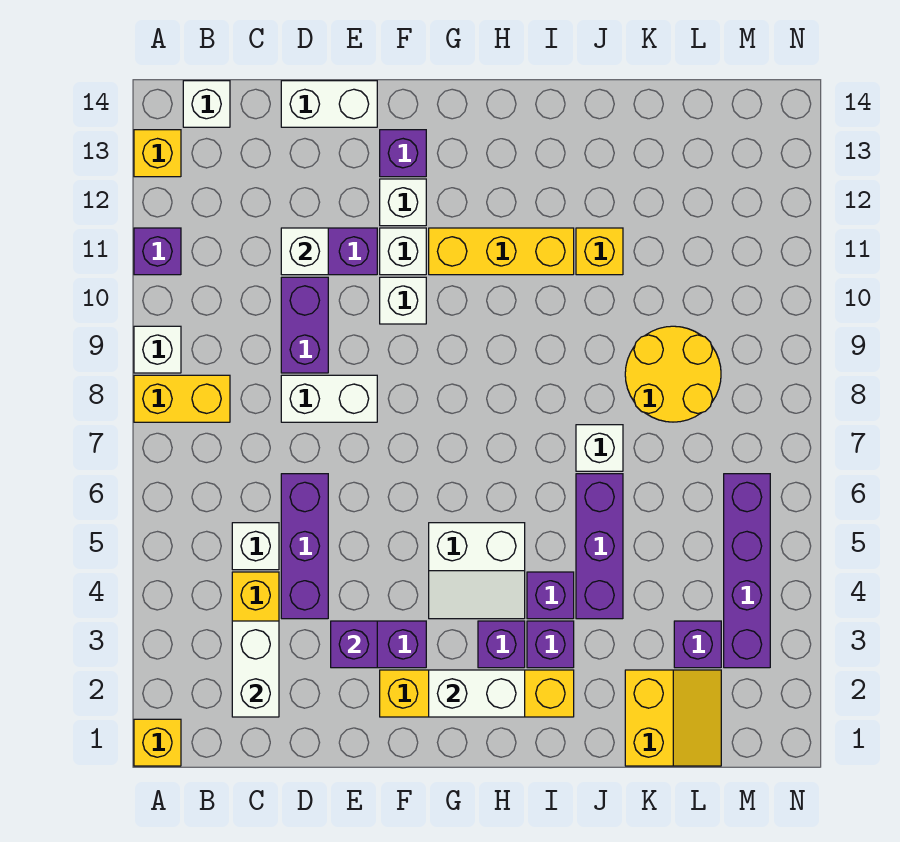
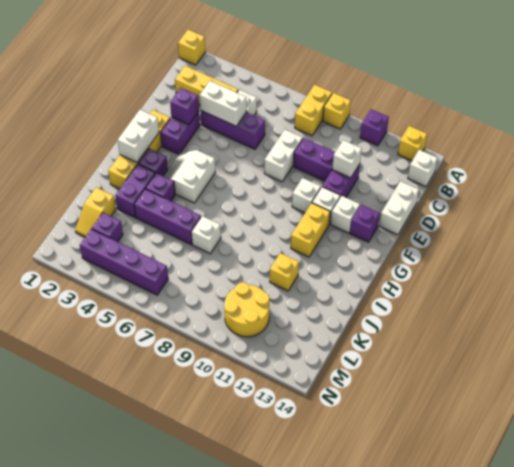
white 1x1 brick [134,326,181,373] -> yellow 1x1 brick [323,93,351,129]
white 1x2 brick [232,621,279,717] -> white 1x2 brick moved to [200,81,246,126]
yellow 1x3 brick [429,228,574,275] -> yellow 1x2 brick [291,203,330,257]
purple 1x1 brick [527,621,574,668] -> purple 1x2 brick [115,164,156,217]
yellow 2x2 slope [625,670,721,766] -> yellow 1x2 slope [75,187,116,237]
yellow 2x2 round brick [625,326,721,422] -> yellow 2x2 round brick moved to [224,282,270,337]

